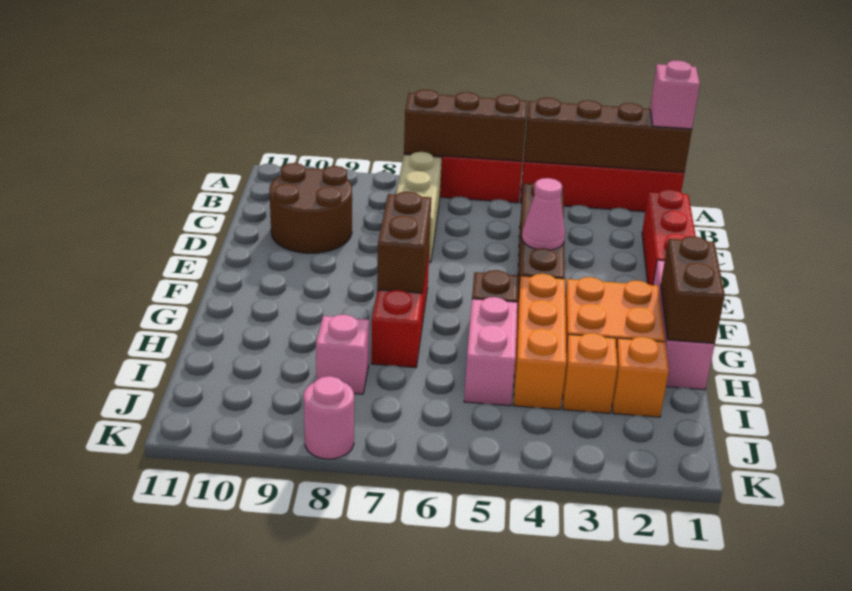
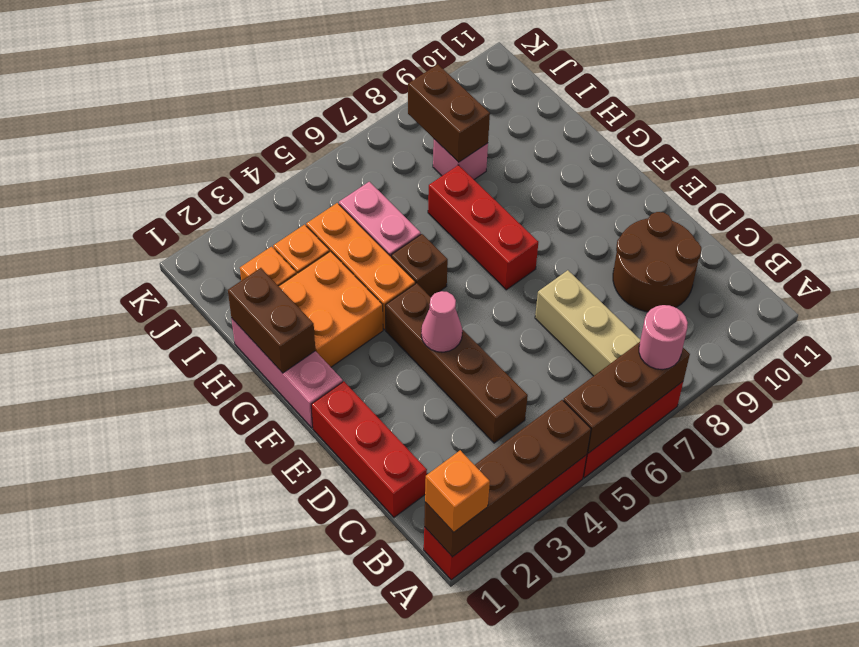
pink 1x1 brick [650,61,700,129] -> orange 1x1 brick [425,450,490,532]
brown 1x2 brick [377,192,431,293] -> brown 1x2 brick moved to [408,64,490,162]
pink 1x1 round brick [304,376,354,459] -> pink 1x1 round brick moved to [639,305,688,370]

